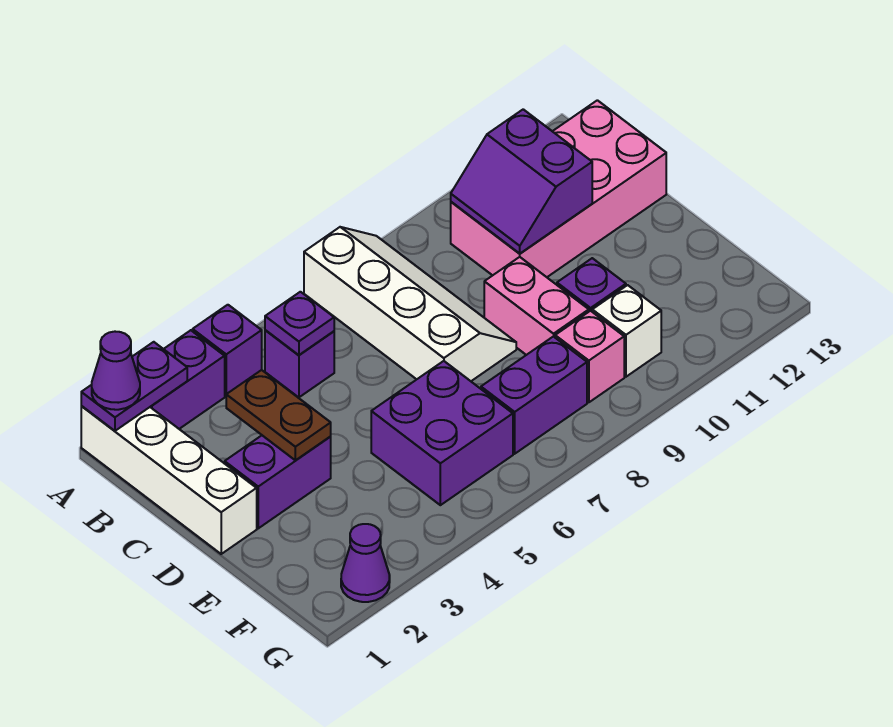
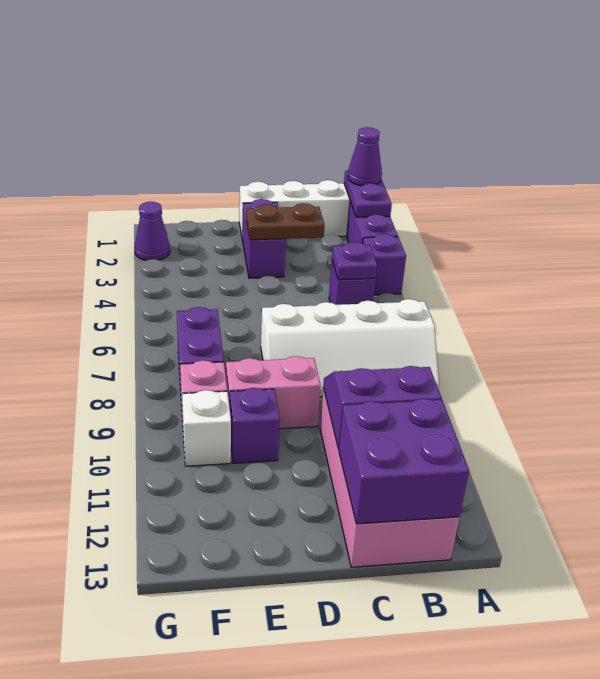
purple 2x2 brick [371,361,513,505] -> purple 2x2 brick moved to [339,399,469,524]

